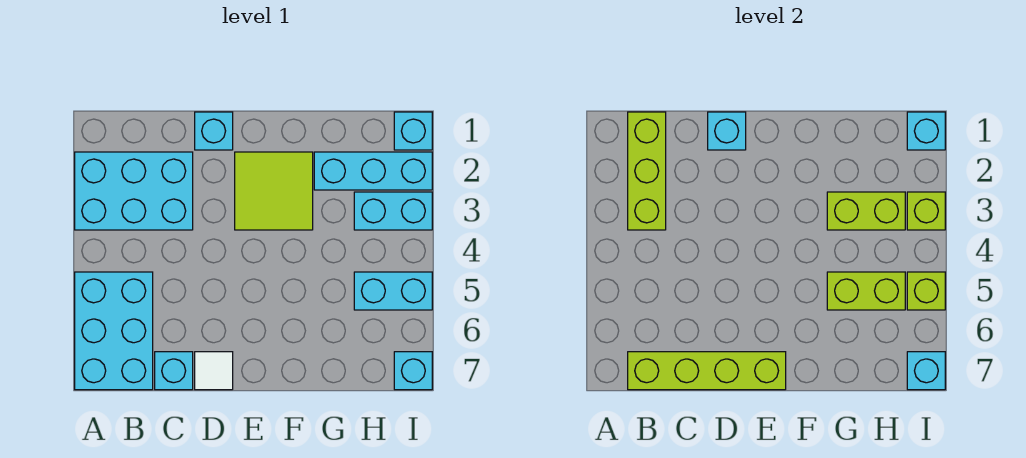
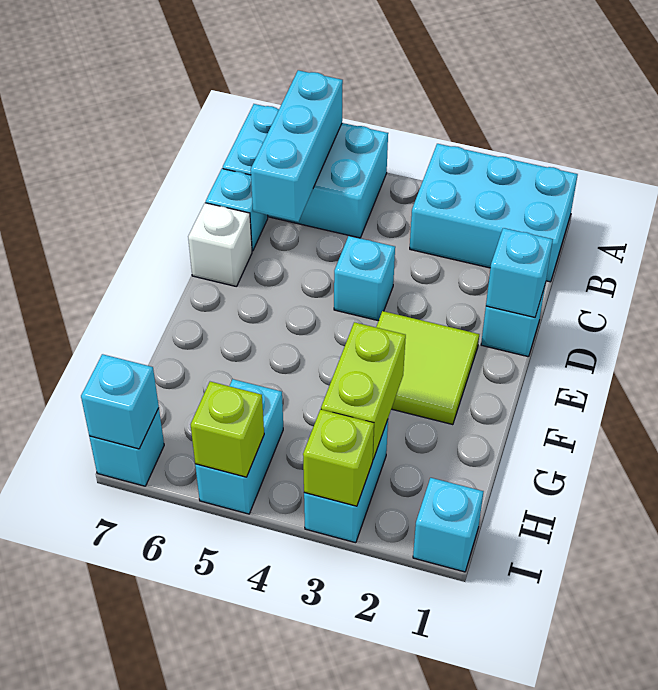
cyan 2x3 brick [75,152,193,230] -> cyan 2x3 brick turned to [410,144,578,282]
lime 1x3 brick [628,112,666,230] -> none
lime 1x4 brick [628,352,786,390] -> none
white 1x1 tile [195,352,233,390] -> white 1x1 brick [188,203,252,287]
cyan 1x3 brick [314,152,432,190] -> cyan 1x3 brick moved to [251,70,343,222]
lime 1x2 brick [827,272,905,310] -> none
cyan 1x1 brick [907,112,945,150] -> cyan 1x1 brick moved to [334,236,395,321]

